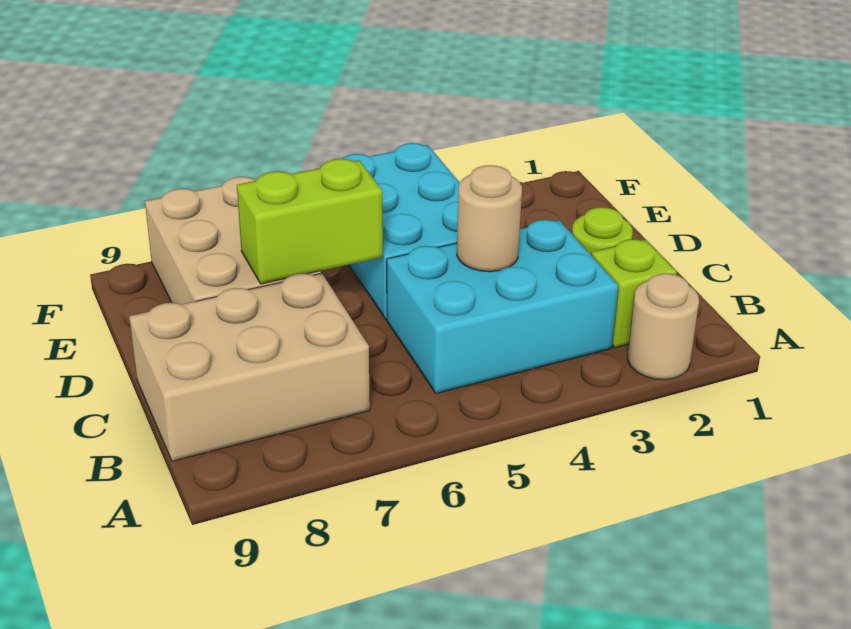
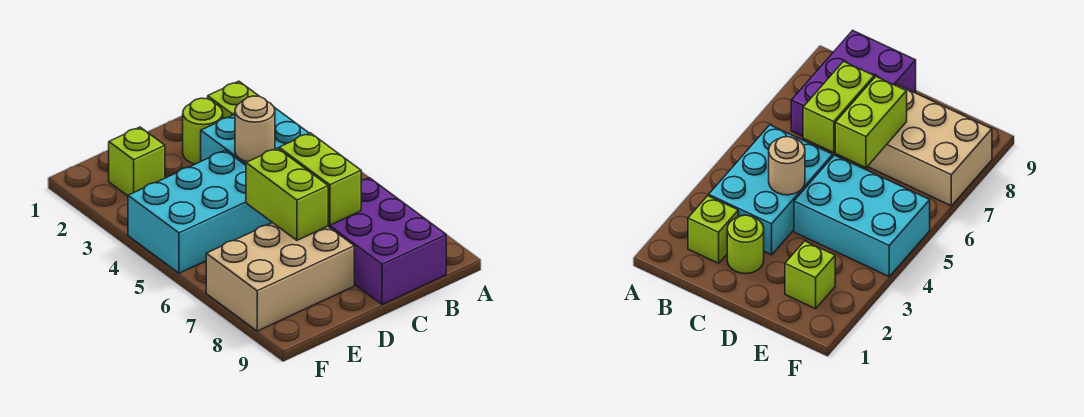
tan 1x1 round brick [628,273,699,379] -> none
tan 2x3 brick [129,273,370,461] -> purple 2x3 brick [328,178,446,305]
none -> lime 1x2 brick [279,133,361,225]
none -> lime 1x1 brick [109,127,165,196]

